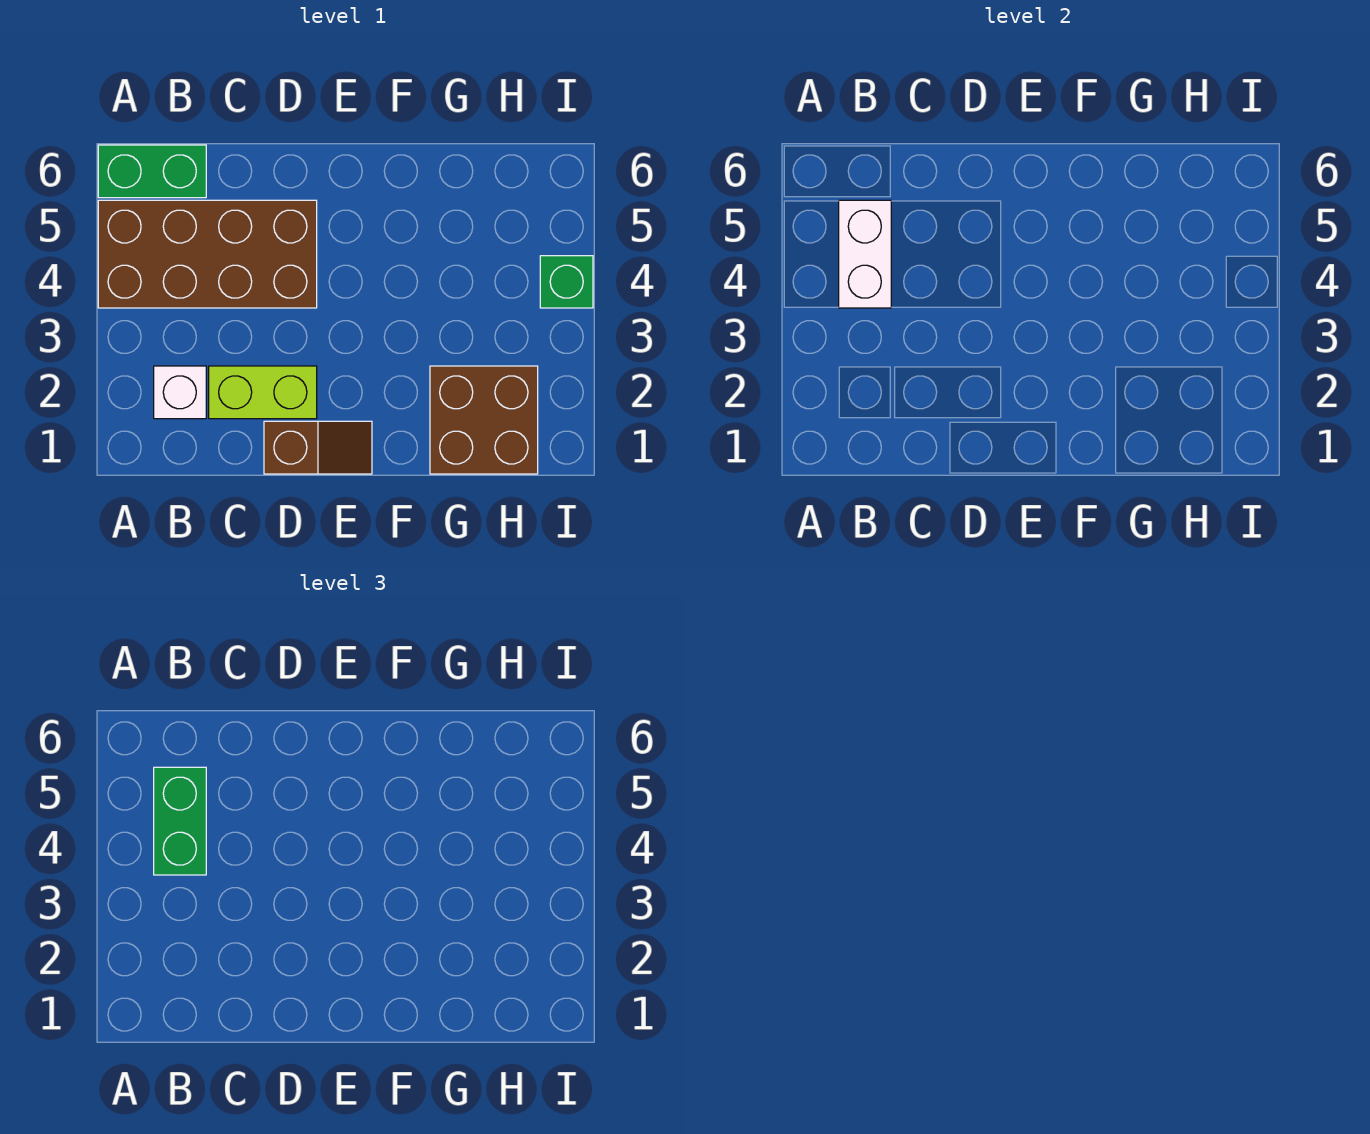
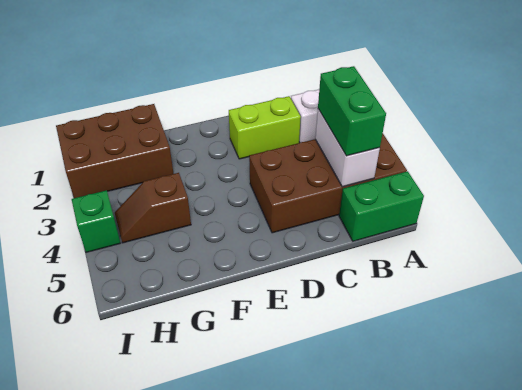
brown 1x2 slope [264,421,372,474] -> brown 1x2 slope moved to [115,173,191,243]
brown 2x2 brick [430,366,538,474] -> brown 2x3 brick [56,104,174,198]

